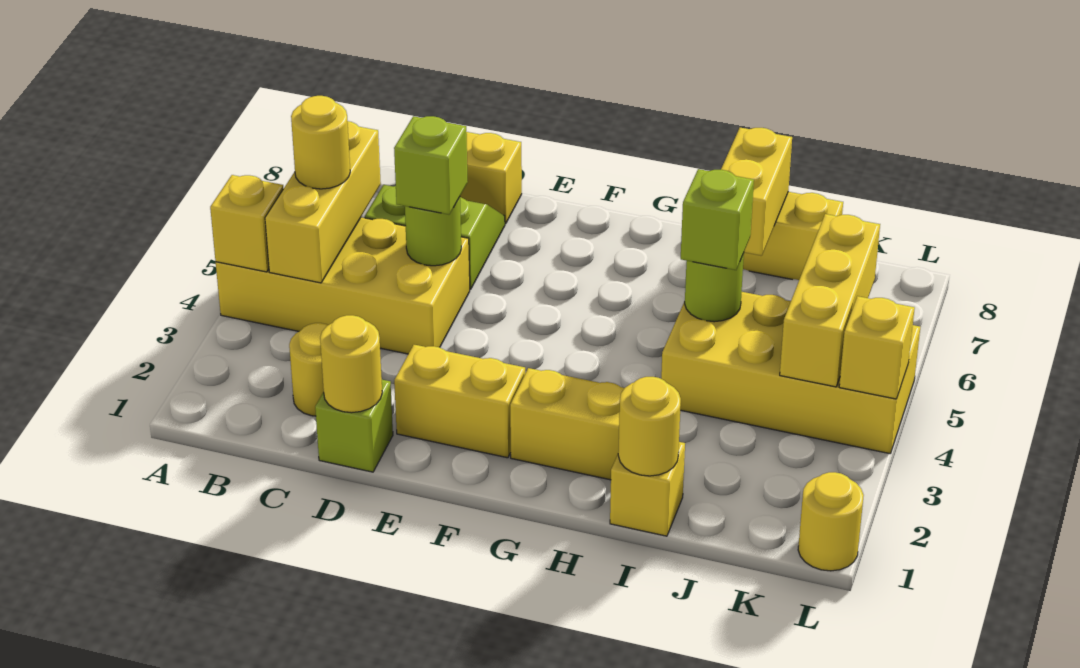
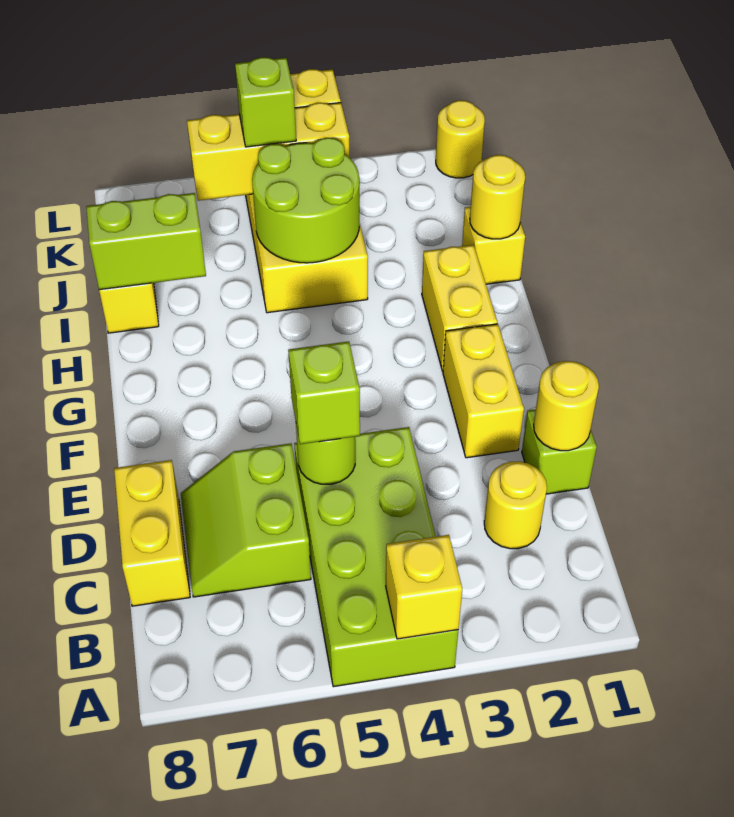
yellow 2x4 brick [216,217,470,354] -> lime 2x4 brick [294,427,458,687]
yellow 1x3 brick [265,121,381,283] -> none
yellow 1x1 round brick [291,96,350,189] -> none
lime 1x1 round brick [685,253,744,322] -> lime 2x2 round brick [252,138,359,263]
lime 1x1 brick [681,169,754,270] -> lime 1x1 brick moved to [235,57,296,147]
yellow 1x2 brick [721,128,792,256] -> lime 1x2 brick [86,193,206,290]

